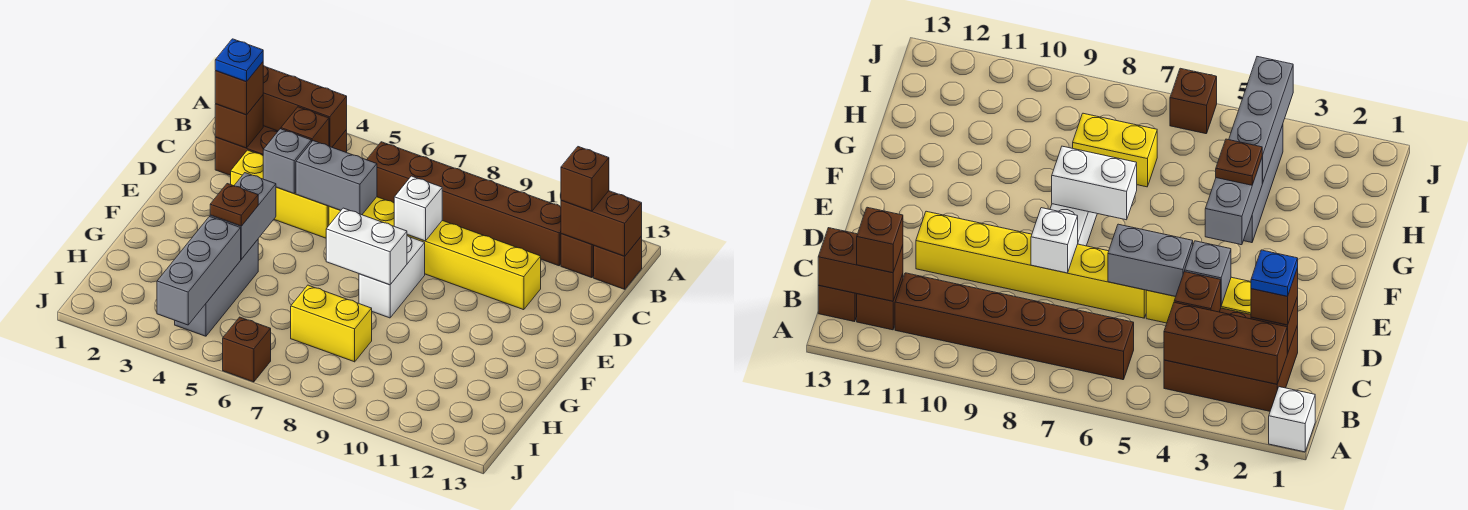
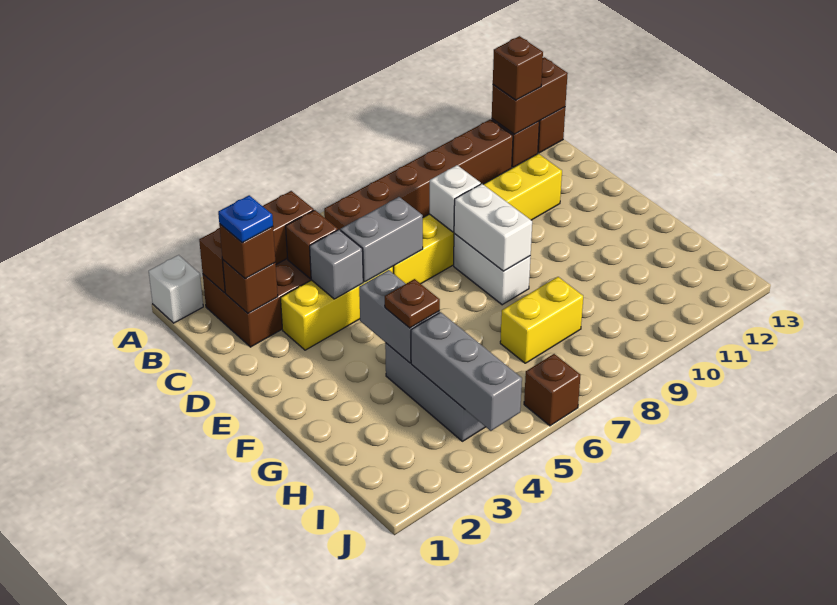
white 1x2 brick [326,208,407,285] -> white 1x2 brick turned to [454,184,532,271]

